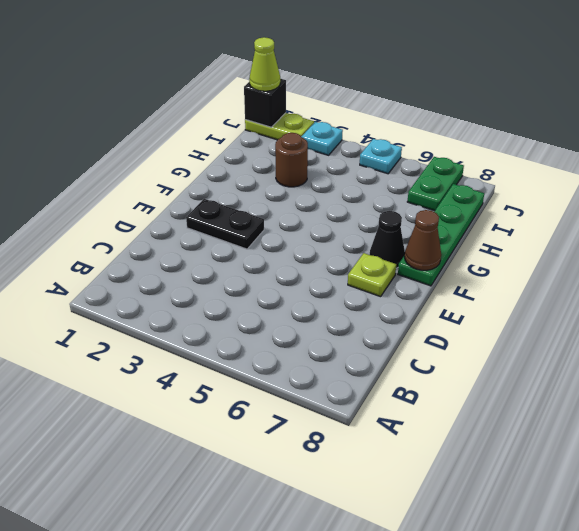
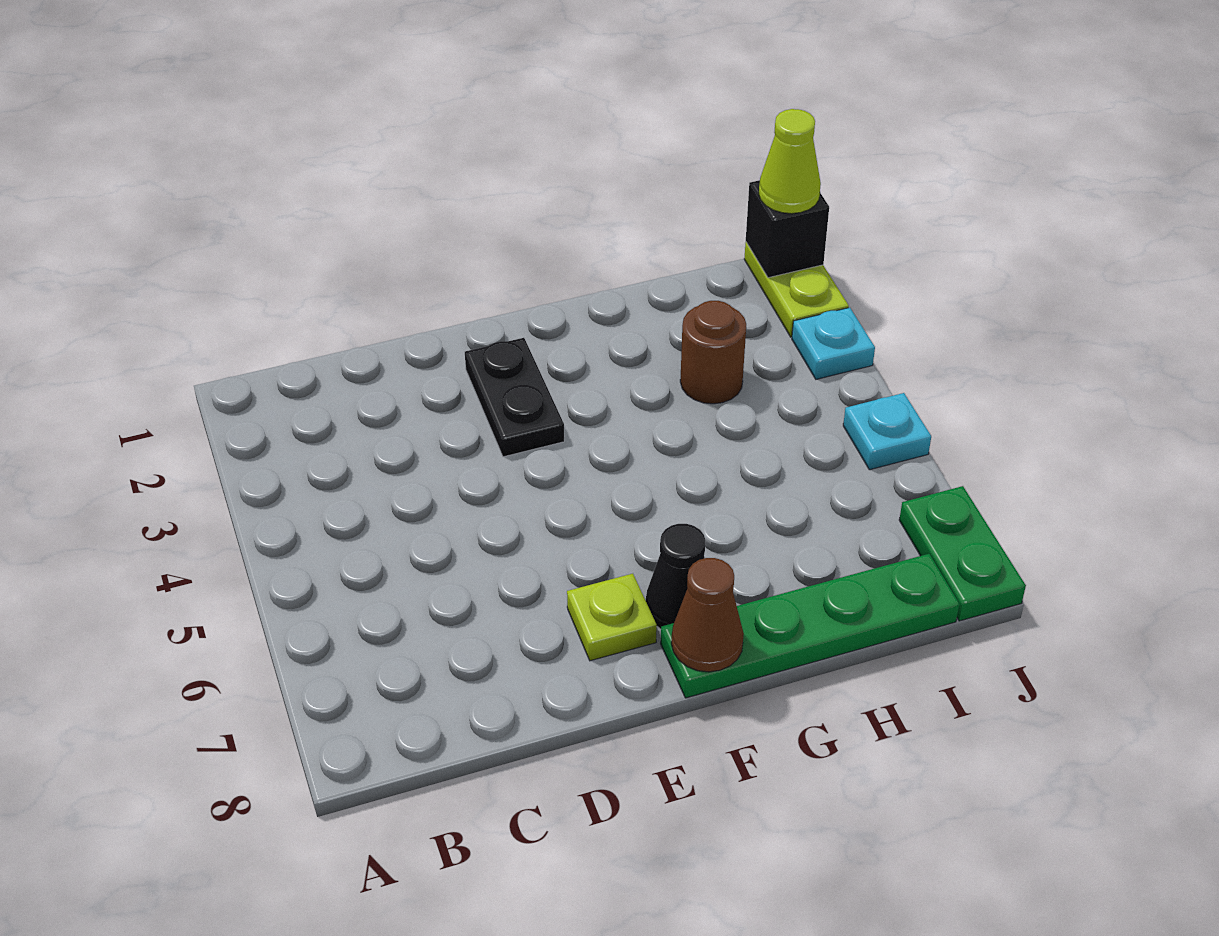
green 1x2 plate [407,157,464,211] -> green 1x2 plate turned to [899,486,1026,621]

